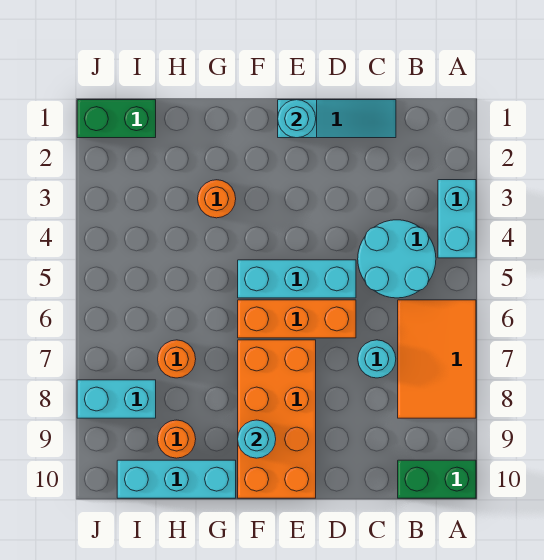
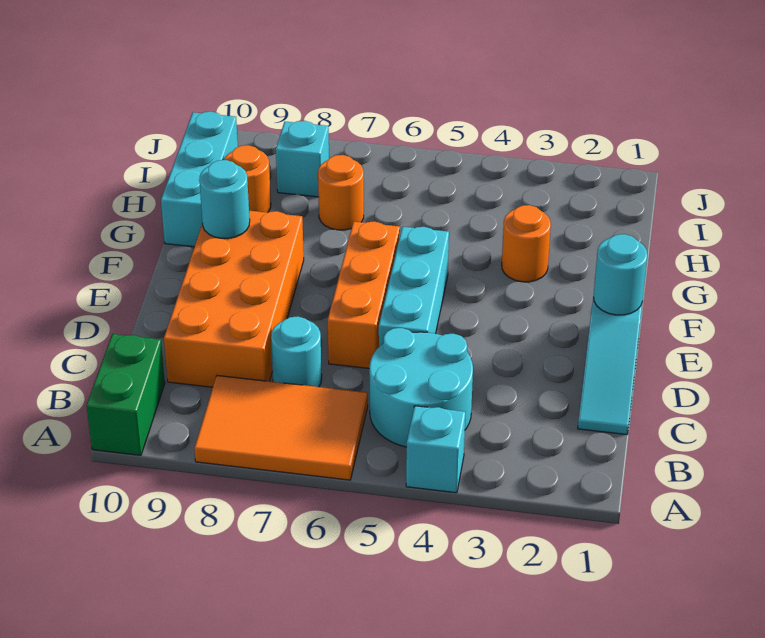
cyan 1x2 brick [438,180,476,258] -> cyan 1x1 brick [406,406,465,493]
orange 2x4 brick [238,340,316,498] -> orange 2x4 brick turned to [164,211,304,387]
green 1x2 brick [77,100,156,138] -> none
cyan 1x2 brick [77,380,156,418] -> cyan 1x1 brick [276,121,329,197]

